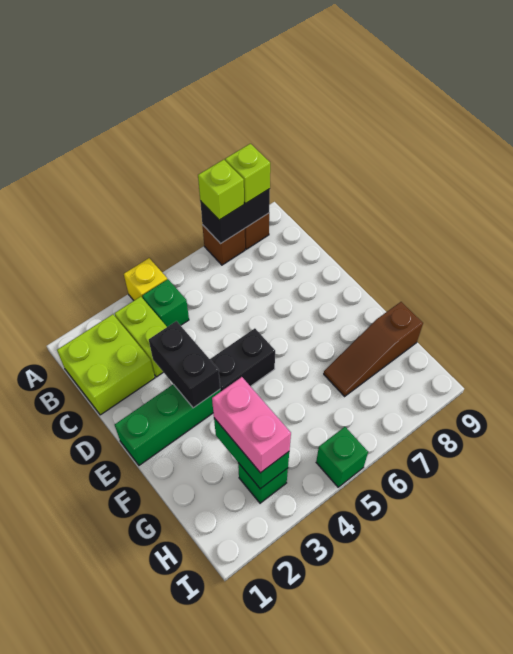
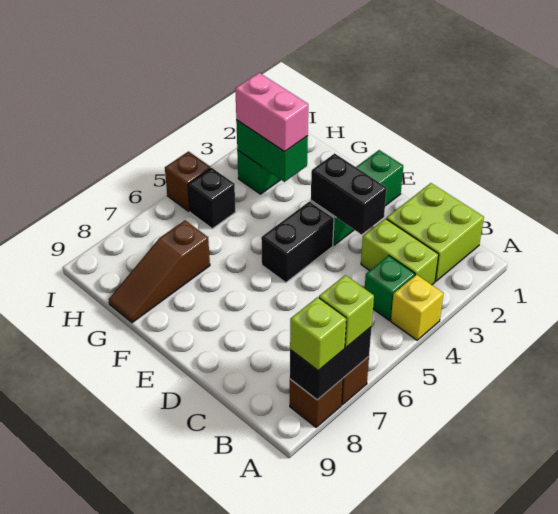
brown 1x3 slope [324,302,423,396] -> brown 1x3 slope turned to [109,220,210,323]
none -> black 1x1 brick [188,168,236,229]
green 1x1 brick [316,427,368,487] -> brown 1x1 brick [165,152,211,211]

